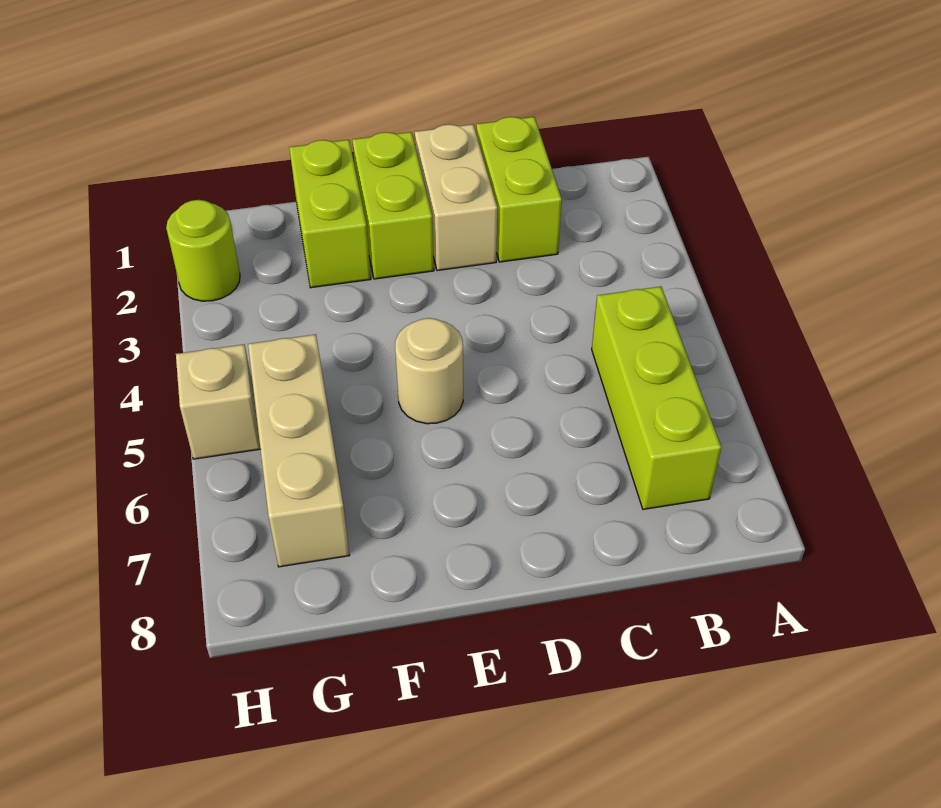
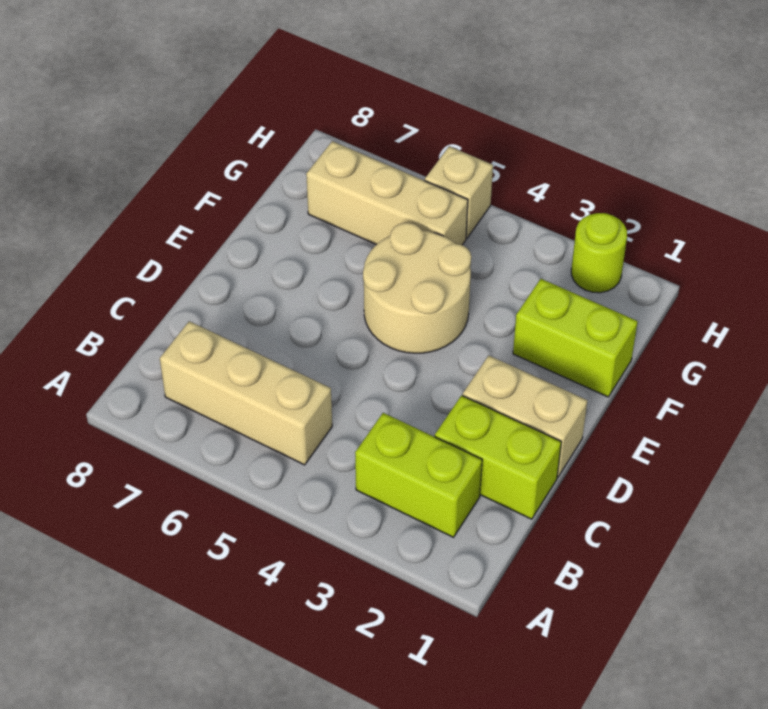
lime 1x3 brick [592,286,721,509] -> tan 1x3 brick [160,321,332,465]
lime 1x2 brick [352,132,434,279] -> lime 1x2 brick moved to [355,413,482,537]
tan 1x1 round brick [395,318,463,424] -> tan 2x2 round brick [363,223,471,353]

